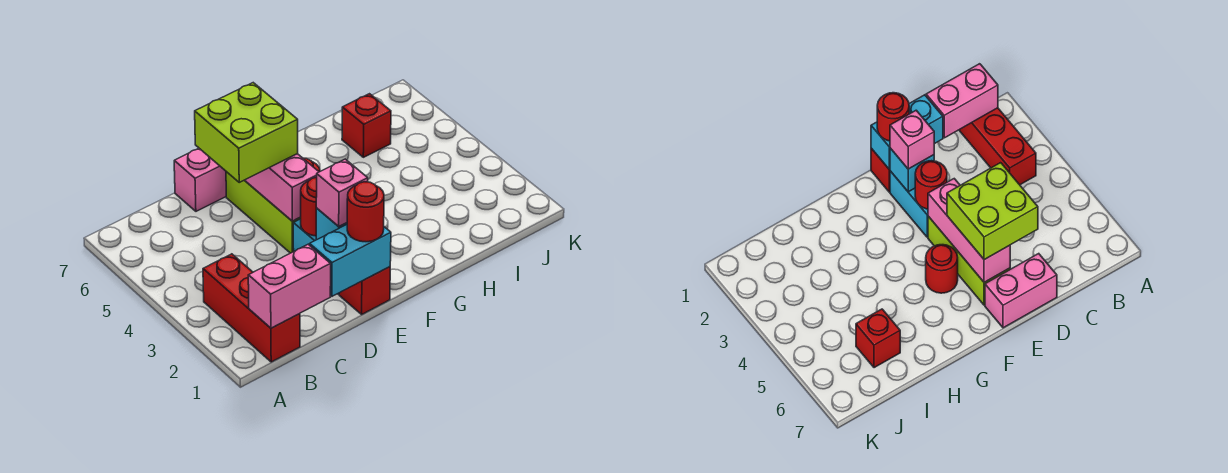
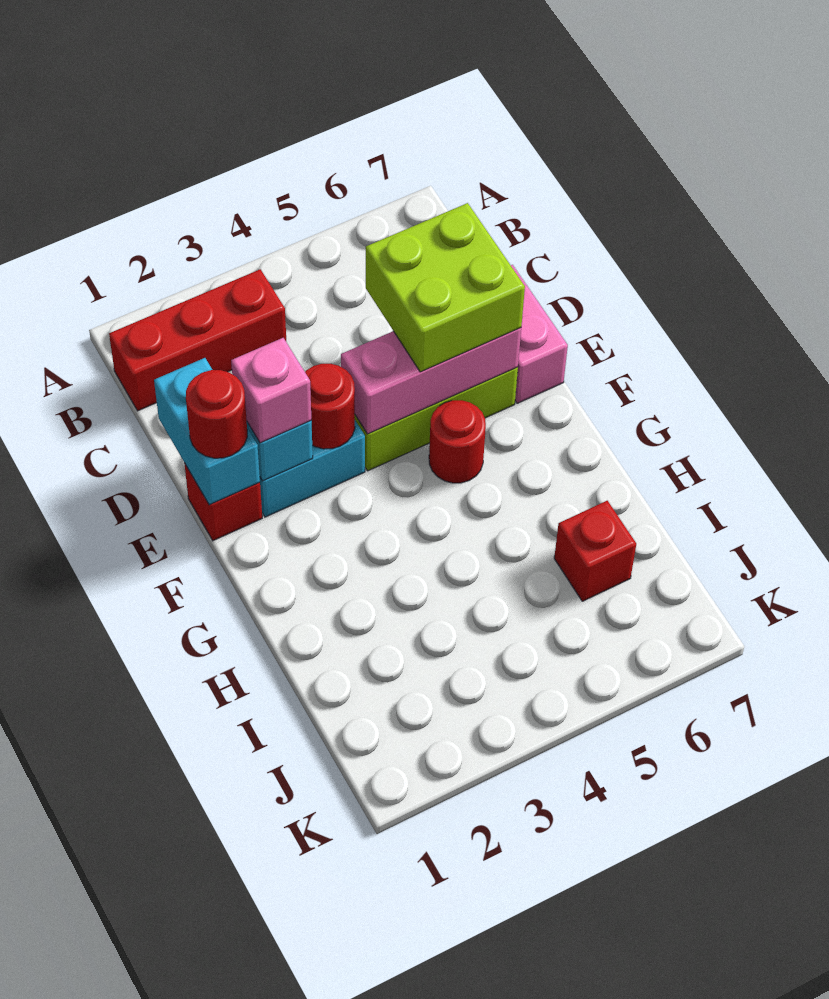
pink 1x2 brick [248,244,331,328] -> none

